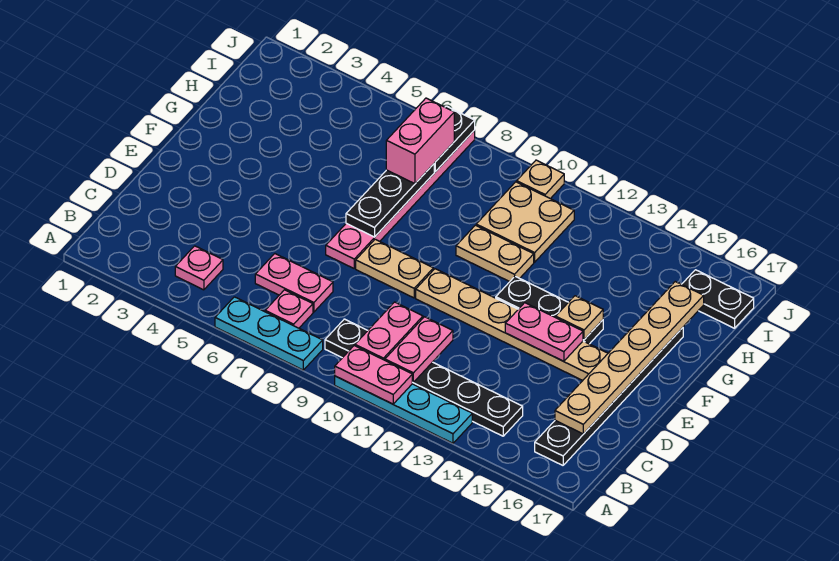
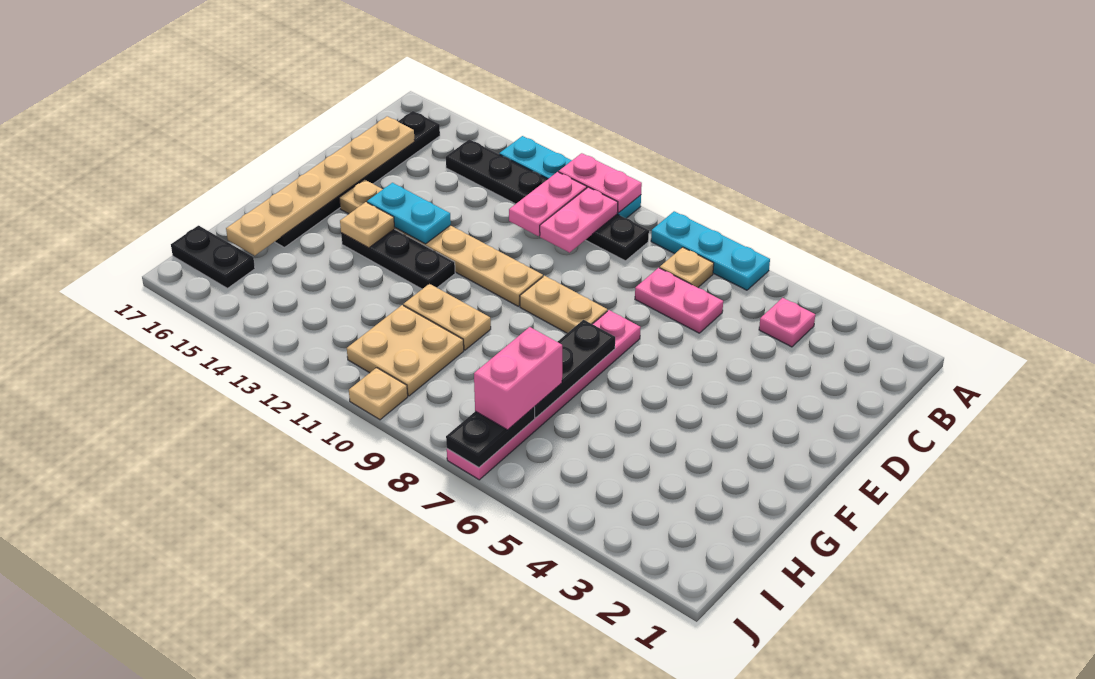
pink 1x1 plate [265,290,313,328] -> tan 1x1 plate [660,247,714,288]
pink 1x2 plate [505,303,583,361] -> cyan 1x2 plate [367,183,451,244]

